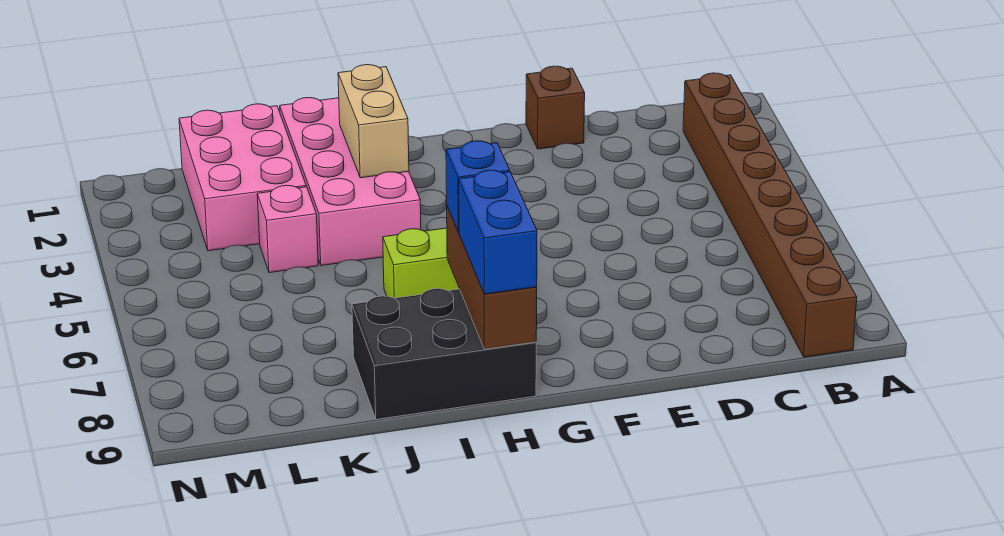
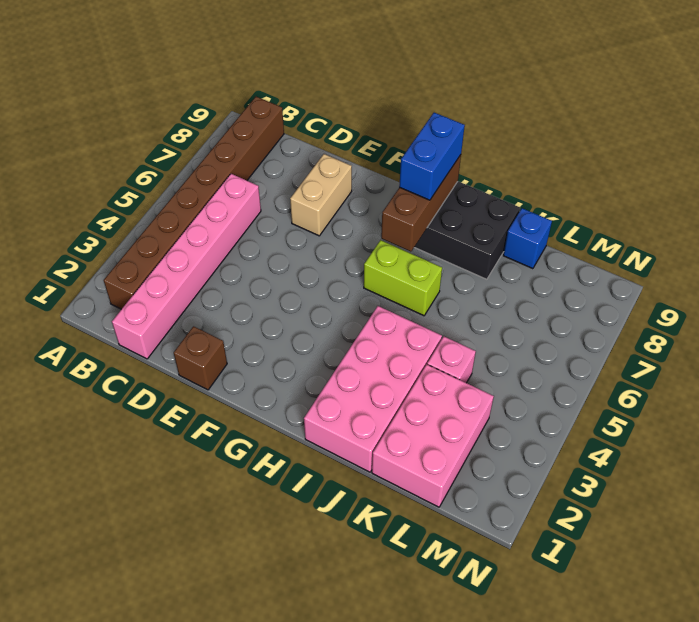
none -> pink 1x6 brick [112,174,261,359]
blue 1x1 brick [446,141,510,232] -> blue 1x1 brick moved to [503,208,552,269]
tan 1x2 brick [338,65,409,178] -> tan 1x2 brick moved to [290,154,352,236]

